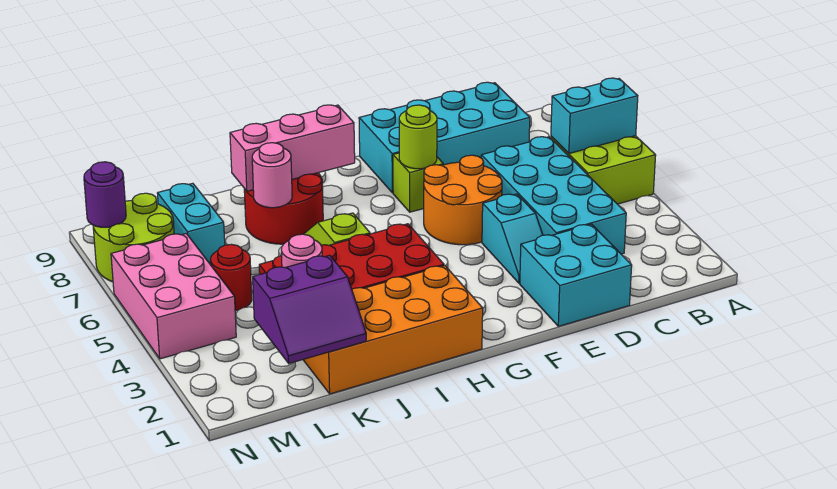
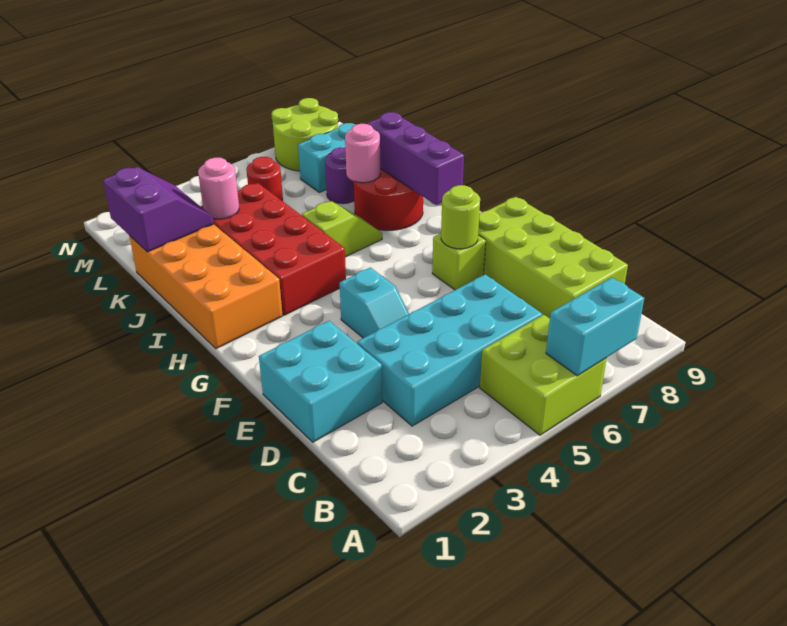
cyan 1x2 brick [551,78,638,153] -> cyan 1x2 brick turned to [546,277,644,376]
cyan 2x4 brick [359,82,530,193] -> lime 2x4 brick [478,197,628,319]
cyan 1x2 slope [482,194,543,283] -> cyan 1x2 slope turned to [340,267,409,338]
orange 2x2 round brick [424,155,502,245] -> none
pink 1x3 brick [230,105,355,191] -> purple 1x3 brick [367,112,464,205]
purple 2x2 slope [253,255,366,363] -> purple 2x2 slope turned to [103,167,214,252]
pink 2x3 brick [111,234,236,359] -> none
purple 1x1 round brick [84,162,126,227] -> purple 1x1 round brick moved to [325,147,354,204]

